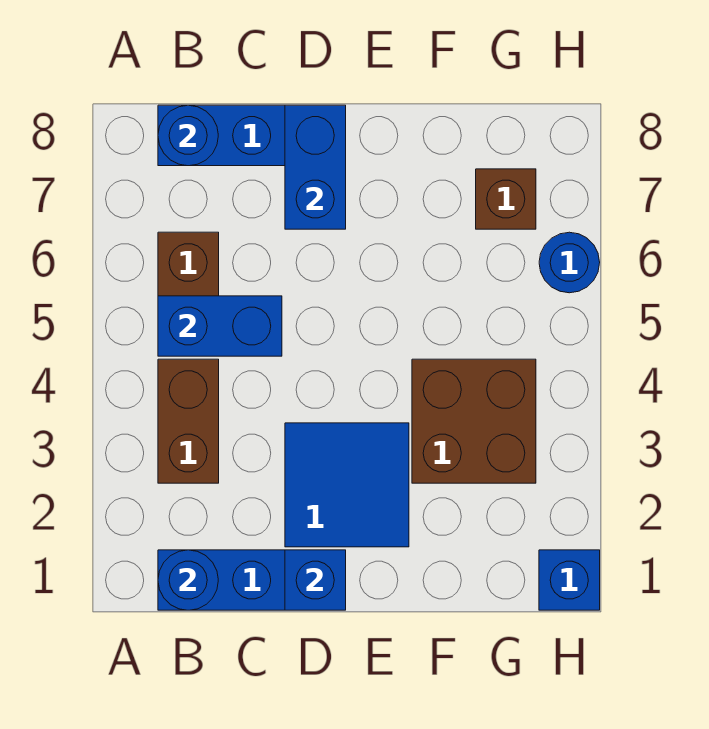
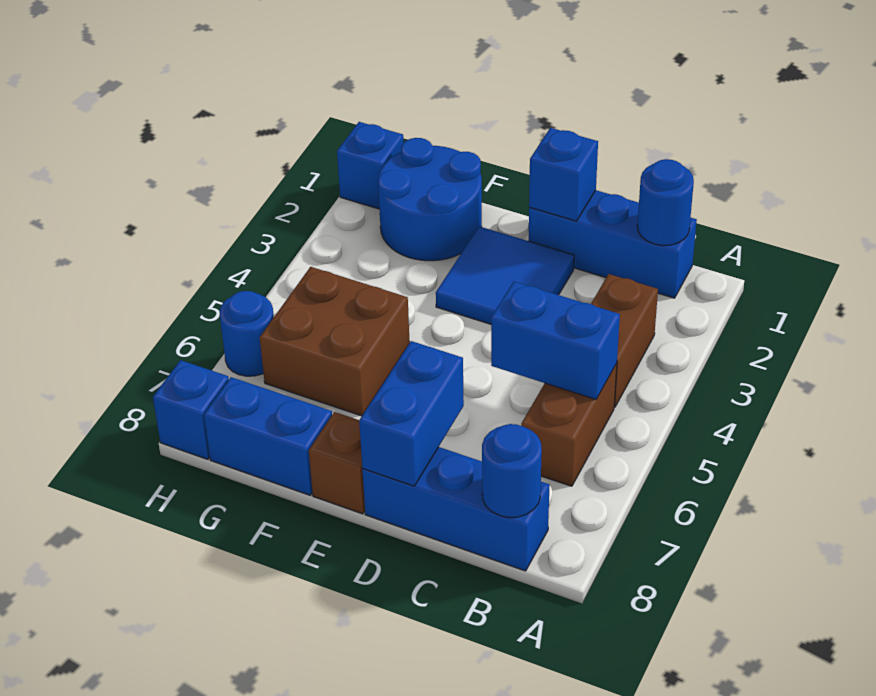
none -> blue 2x2 round brick [378,138,482,261]
brown 2x2 brick [412,359,536,483] -> brown 2x2 brick moved to [260,267,410,416]
none -> blue 1x2 brick [204,377,332,495]
brown 1x1 brick [476,169,536,229] -> brown 1x1 brick moved to [309,412,365,514]
none -> blue 1x1 brick [153,360,229,459]

